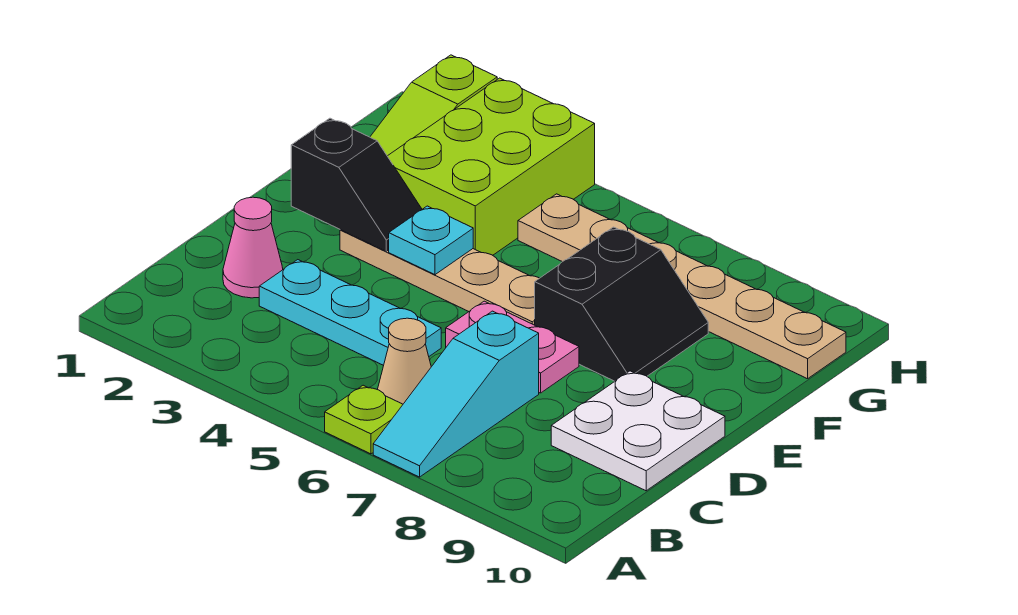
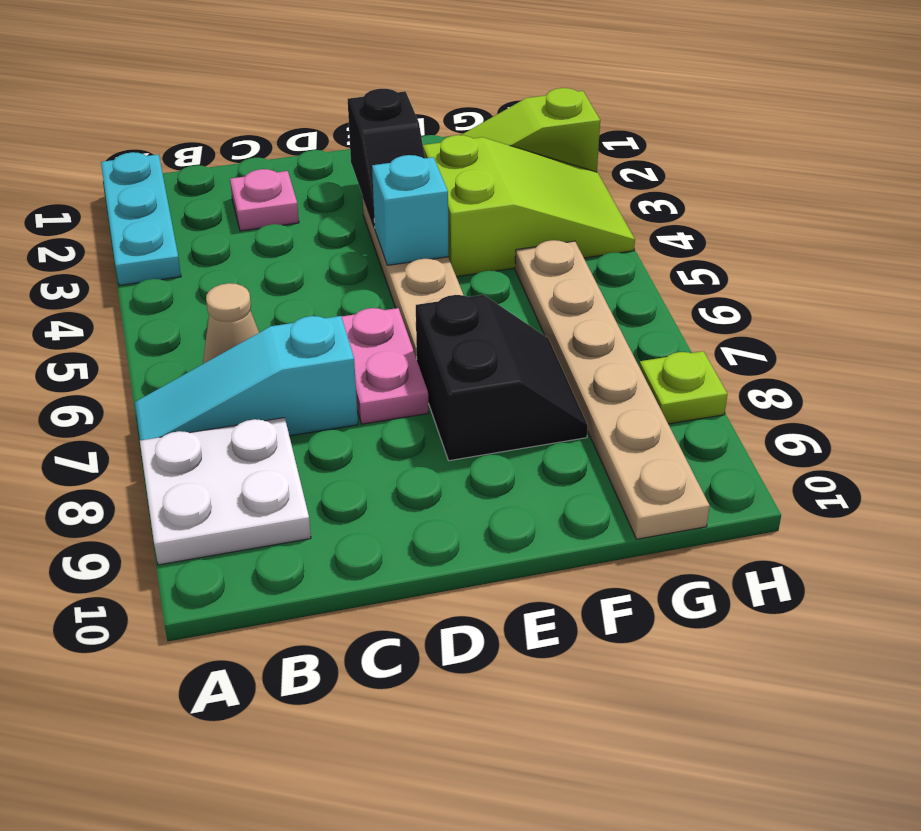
lime 1x1 plate [325,385,403,454] -> lime 1x1 plate moved to [639,351,727,424]
pink 1x1 cone [223,197,283,298] -> pink 1x1 plate [230,169,299,231]
cyan 1x3 plate [259,260,441,365] -> cyan 1x3 plate moved to [101,152,181,286]
white 2x2 plate [551,371,725,491] -> white 2x2 plate moved to [140,418,311,565]
cyan 1x1 plate [389,206,473,275] -> cyan 1x1 brick [372,155,448,265]
black 2x2 slope [535,227,708,381] -> black 2x2 slope turned to [416,295,588,461]
lime 2x3 brick [388,78,595,255] -> lime 2x3 slope [423,135,635,277]

